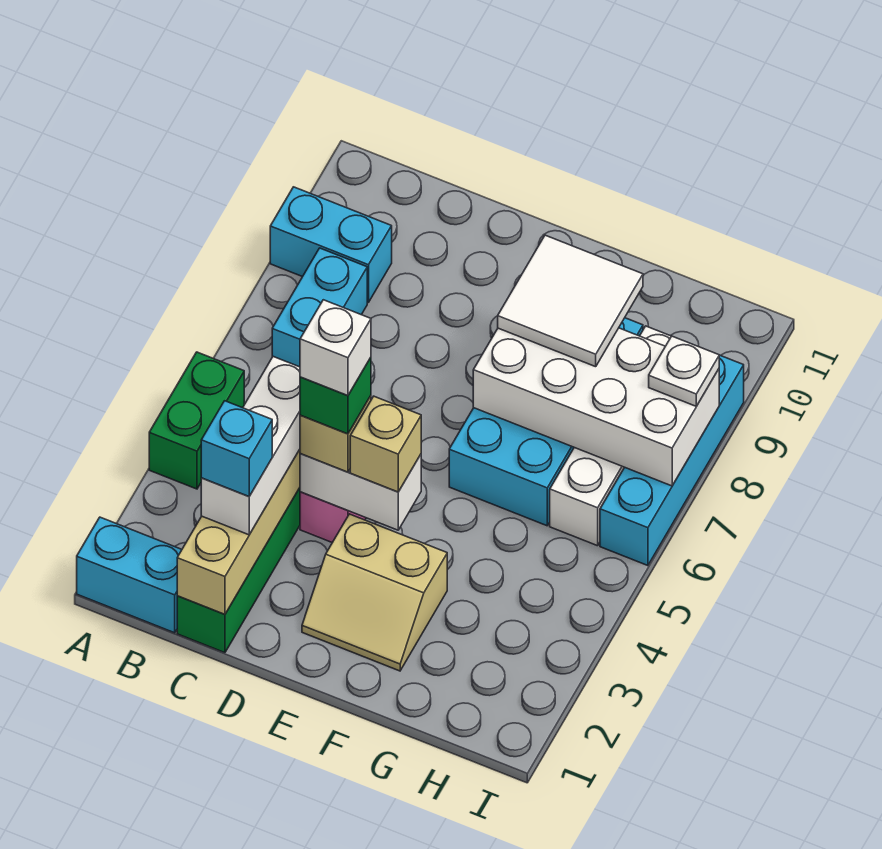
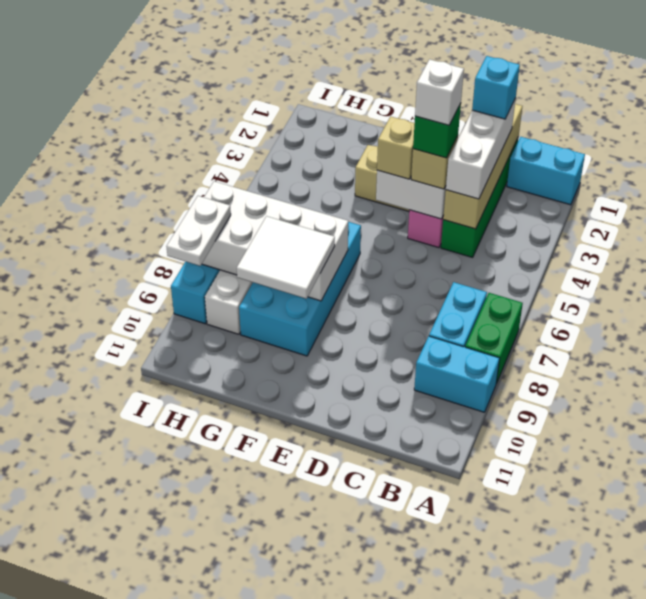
green 1x2 brick [149,352,244,489] -> green 1x2 brick moved to [465,293,523,384]
white 1x1 plate [649,336,719,406] -> white 1x2 plate [166,196,231,266]

